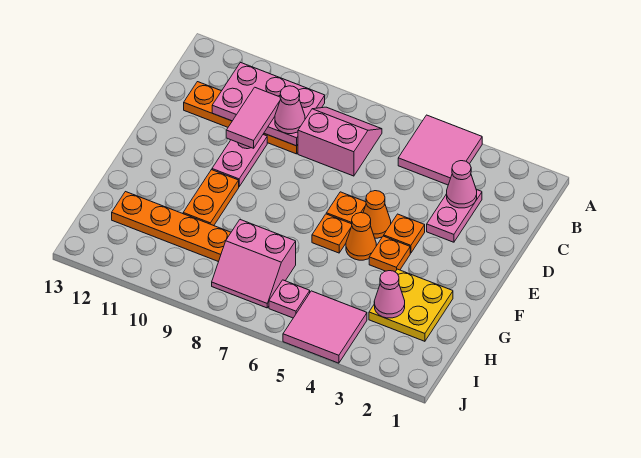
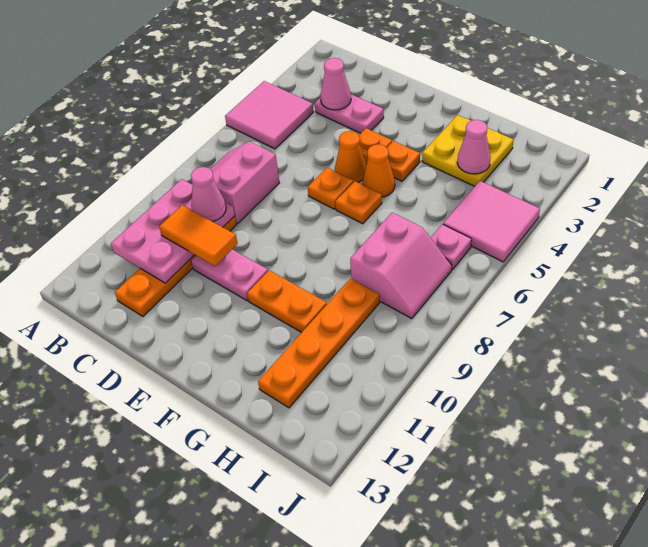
pink 1x2 tile [226,87,280,148] -> orange 1x2 tile [159,205,238,266]

